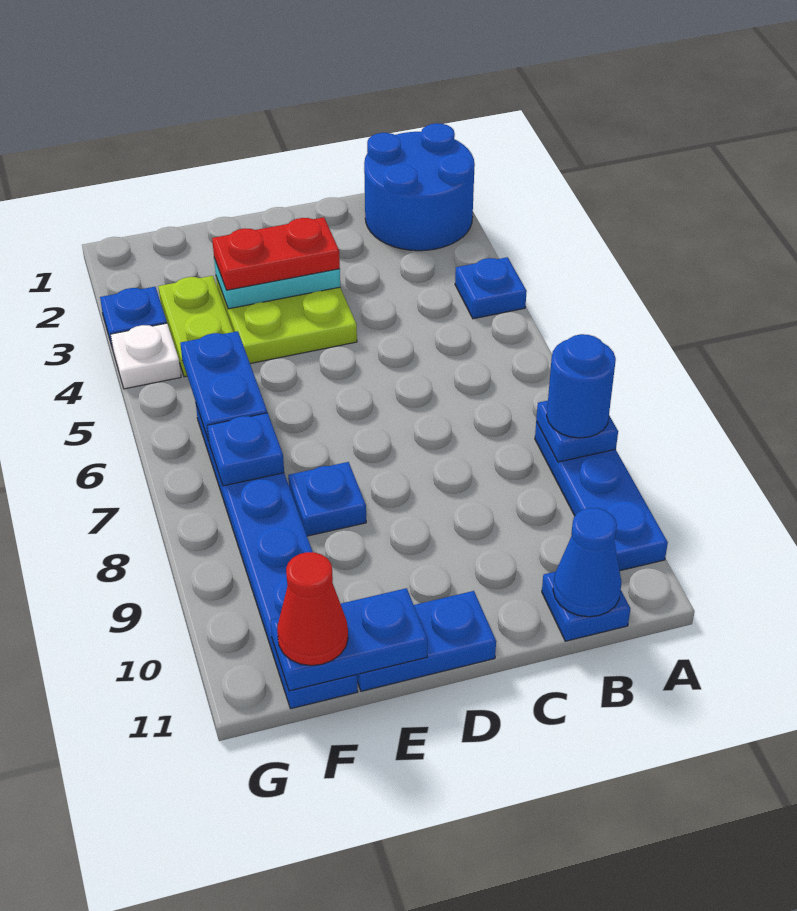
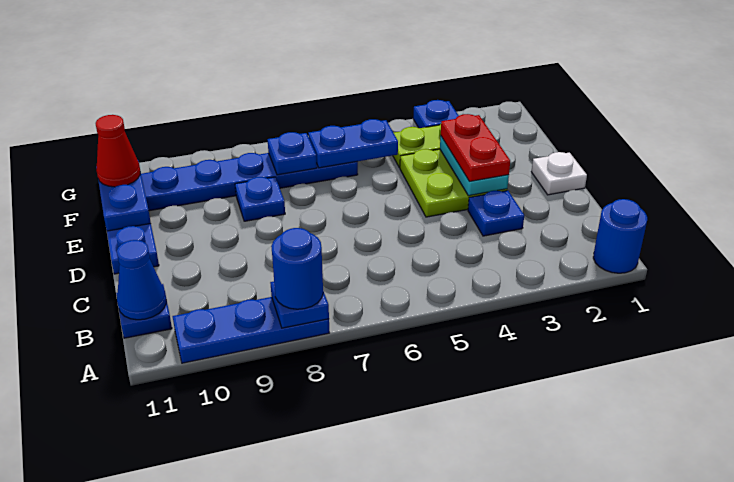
blue 2x2 round brick [364,123,475,251] -> blue 1x1 round brick [593,199,647,273]
blue 1x1 plate [455,257,527,319] -> blue 1x1 plate moved to [468,190,524,236]
white 1x1 plate [110,323,181,389] -> white 1x1 plate moved to [531,152,587,195]

